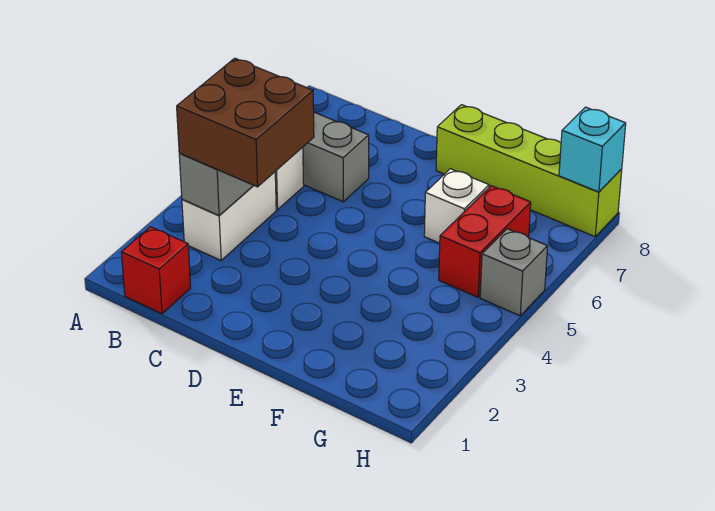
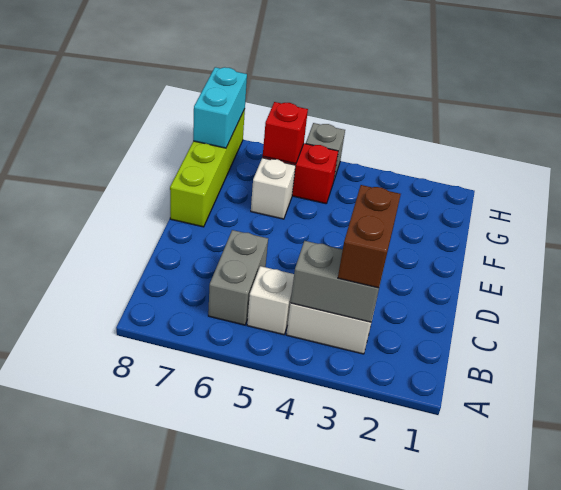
red 1x1 brick [121,227,191,314] -> red 1x1 brick moved to [263,102,308,164]
brown 2x2 brick [177,58,314,187] -> brown 1x2 brick [338,185,401,288]
cyan 1x1 brick [559,107,626,192] -> cyan 1x2 brick [193,67,247,148]

